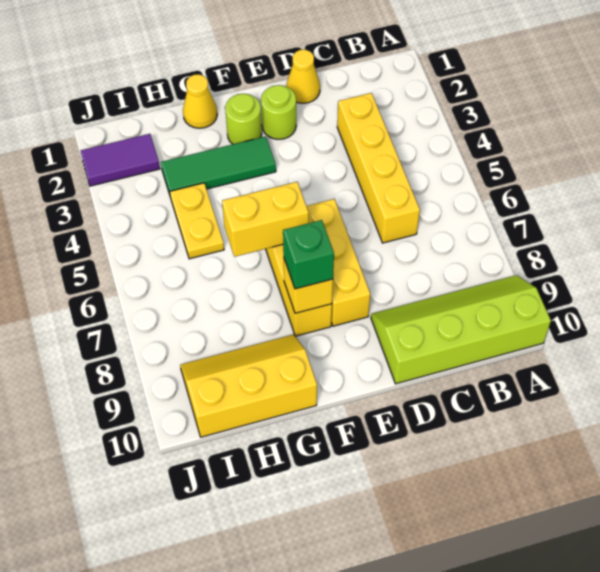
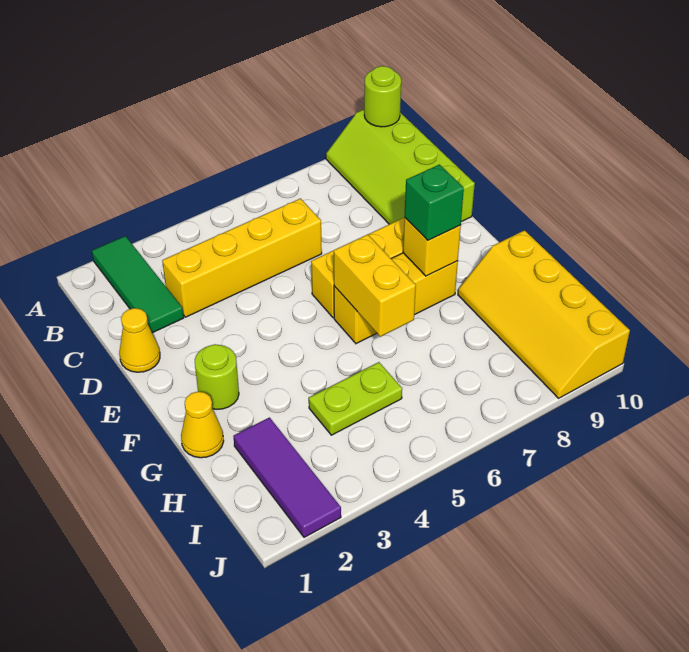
lime 1x1 round brick [261,85,296,139] -> lime 1x1 round brick moved to [364,66,401,127]
green 1x3 tile [161,136,276,197] -> green 1x3 tile moved to [92,236,184,333]
yellow 2x3 slope [180,334,317,437] -> yellow 2x4 slope [458,230,630,398]
yellow 1x2 plate [170,183,224,259] -> lime 1x2 plate [309,362,402,435]
purple 1x2 tile [81,134,160,186] -> purple 1x3 tile [233,418,341,537]

